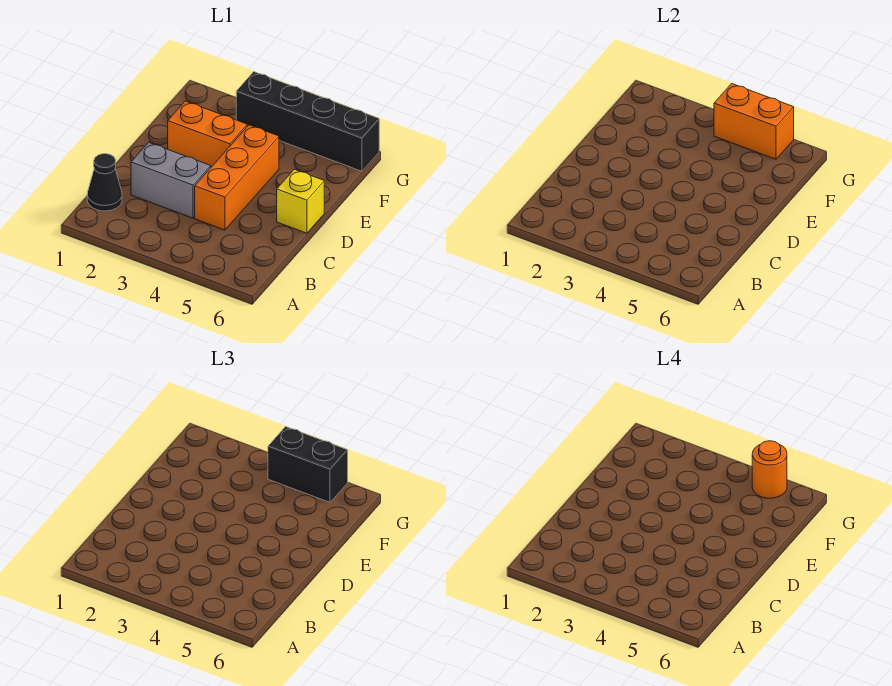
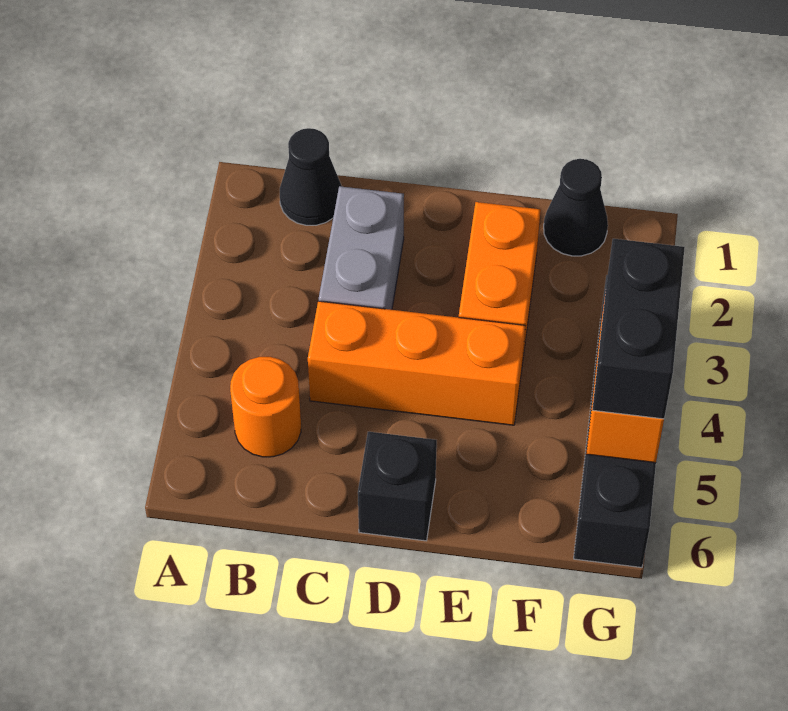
yellow 1x1 brick [277,169,324,233] -> black 1x1 brick [358,432,437,541]
none -> black 1x1 cone [544,159,608,256]
orange 1x1 round brick [752,441,787,498] -> orange 1x1 round brick moved to [230,357,301,457]

